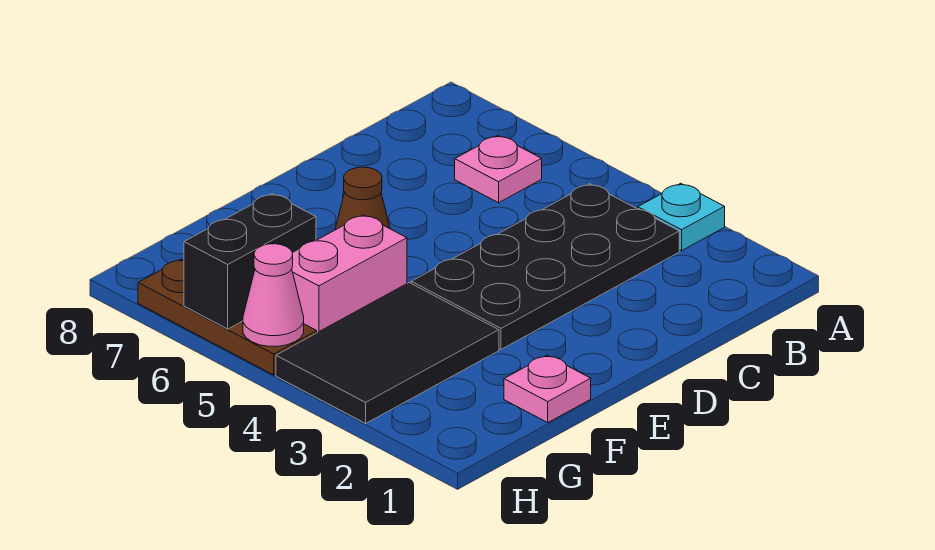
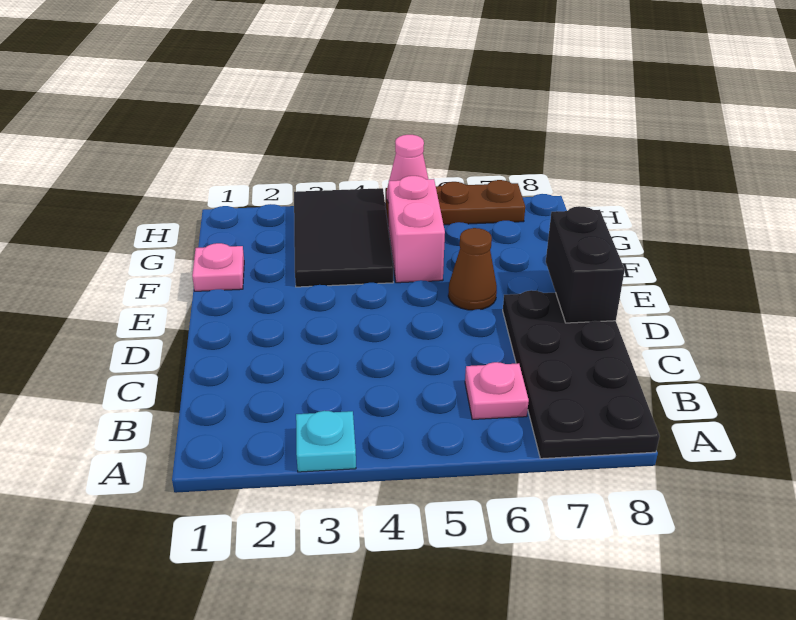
black 2x4 plate [411,184,679,349] -> black 2x4 plate moved to [503,290,660,459]
black 1x2 brick [184,194,316,329] -> black 1x2 brick moved to [546,206,625,323]

